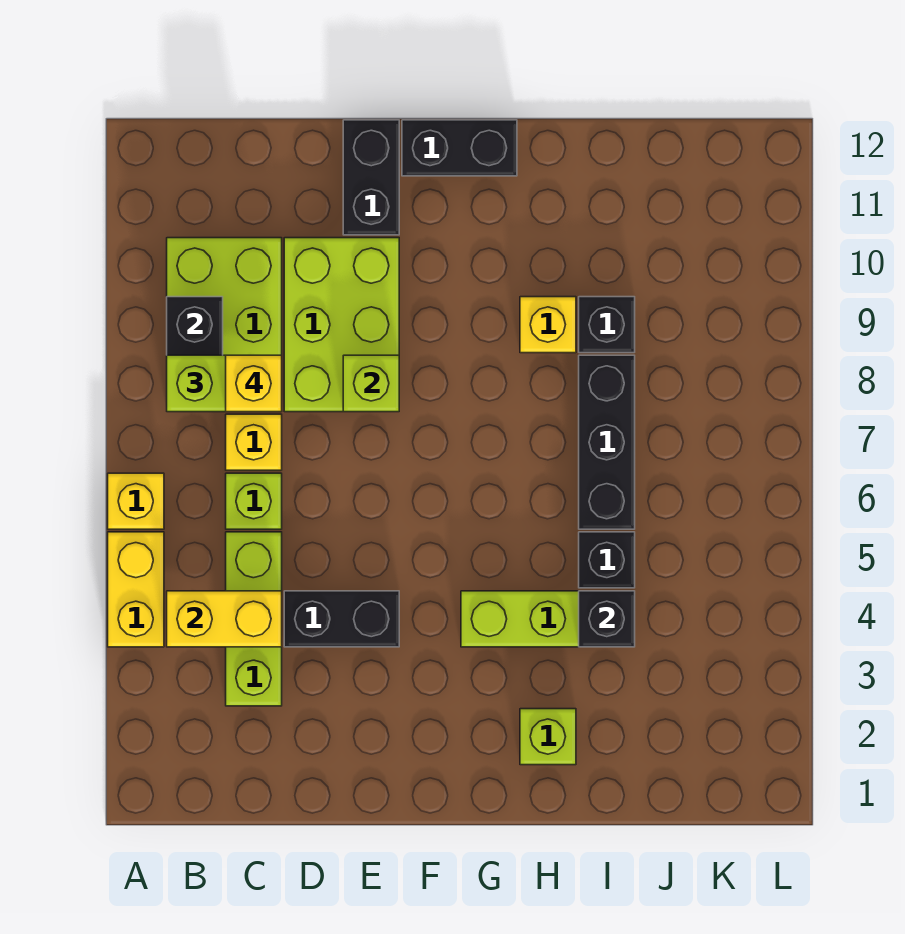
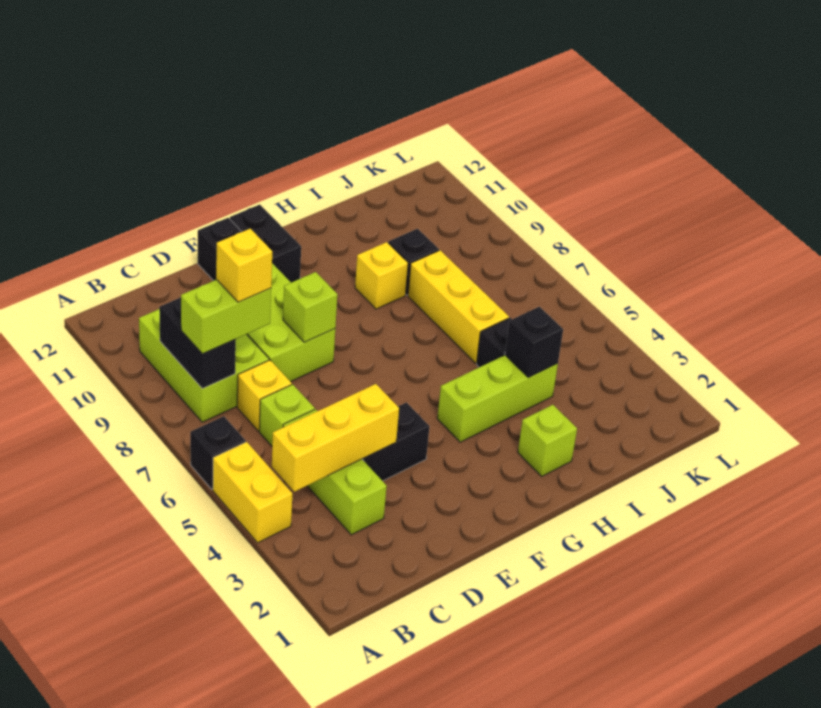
yellow 1x1 brick [108,473,164,529] -> black 1x1 brick [190,416,246,489]
yellow 1x2 brick [167,591,282,647] -> yellow 1x3 brick [272,384,399,492]
black 1x2 brick [402,120,517,176] -> black 1x2 brick turned to [230,205,301,282]
black 1x3 brick [579,355,635,529] -> yellow 1x3 brick [408,250,509,363]

